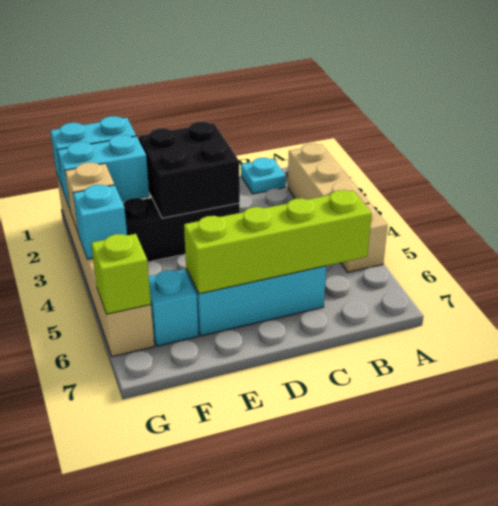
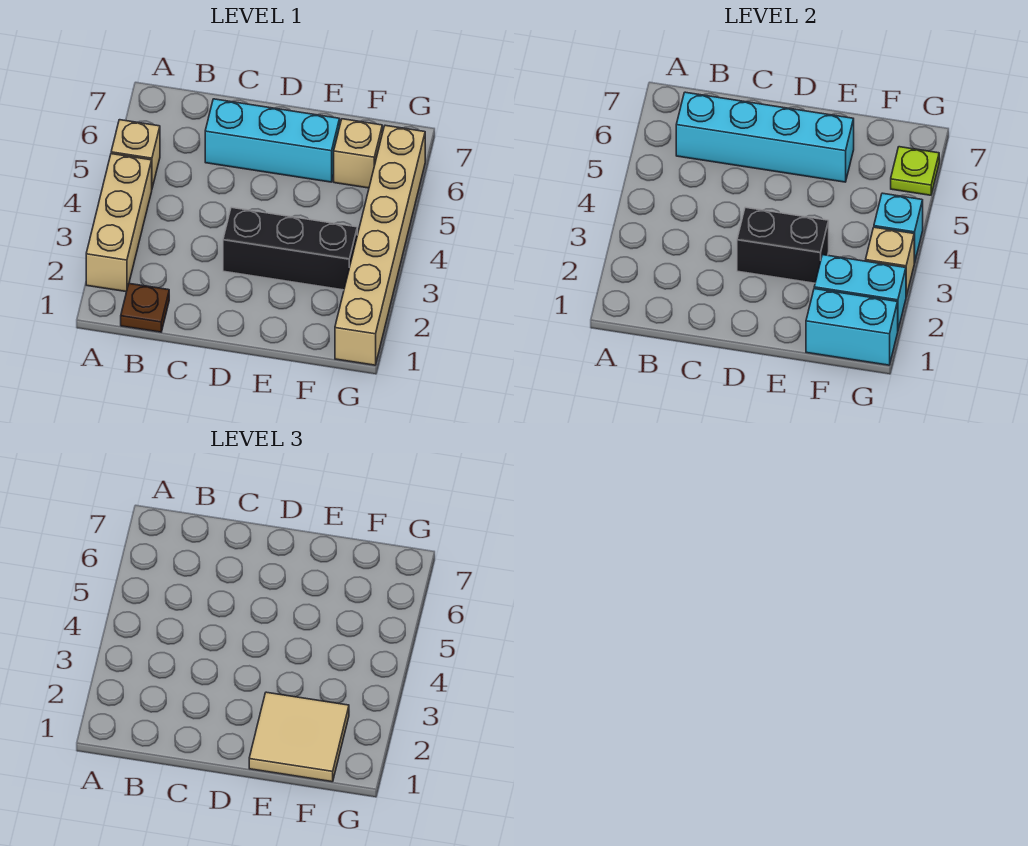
cyan 1x1 plate [241,158,286,194] -> brown 1x1 plate [121,284,169,332]
lime 1x4 brick [184,190,372,294] -> cyan 1x4 brick [676,92,854,182]
black 2x2 brick [139,122,240,218] -> black 1x2 brick [737,207,829,283]
none -> tan 2x2 tile [249,692,349,782]
cyan 1x1 brick [149,269,198,346] -> tan 1x1 brick [334,119,382,188]
lime 1x1 brick [91,234,151,314] -> lime 1x1 plate [891,147,939,195]

